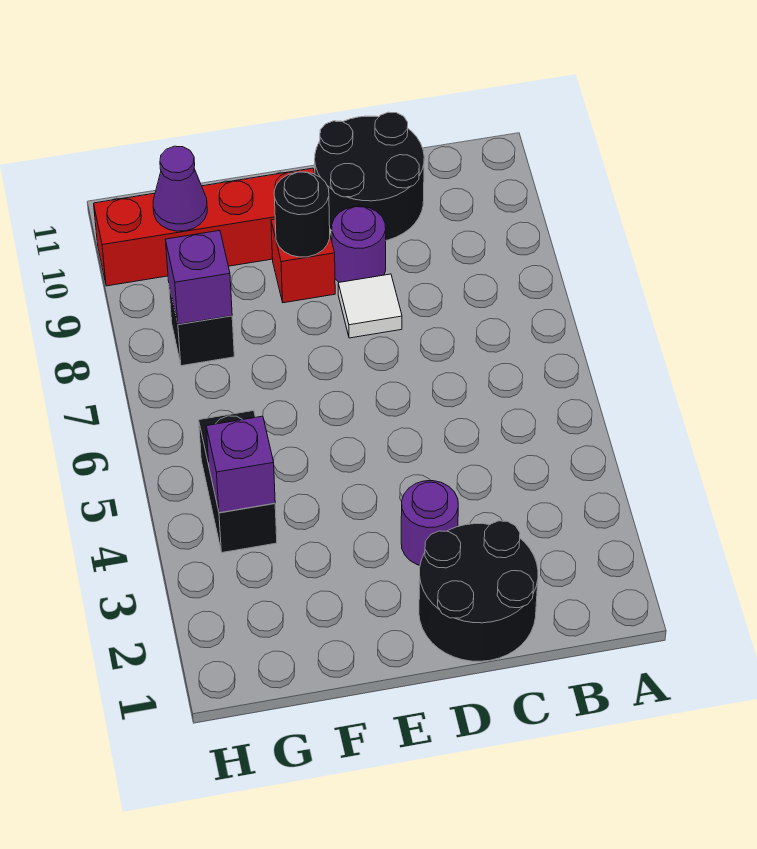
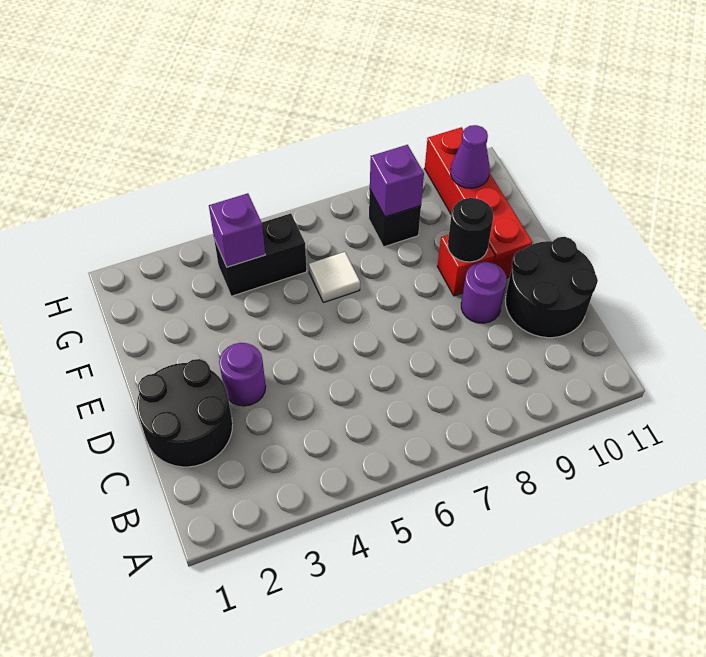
white 1x1 tile [338,274,402,338] -> white 1x1 tile moved to [309,252,360,302]

